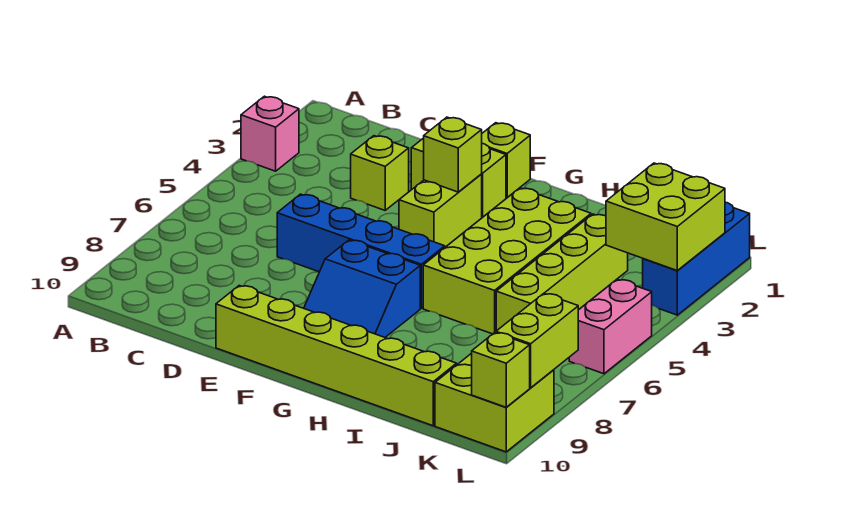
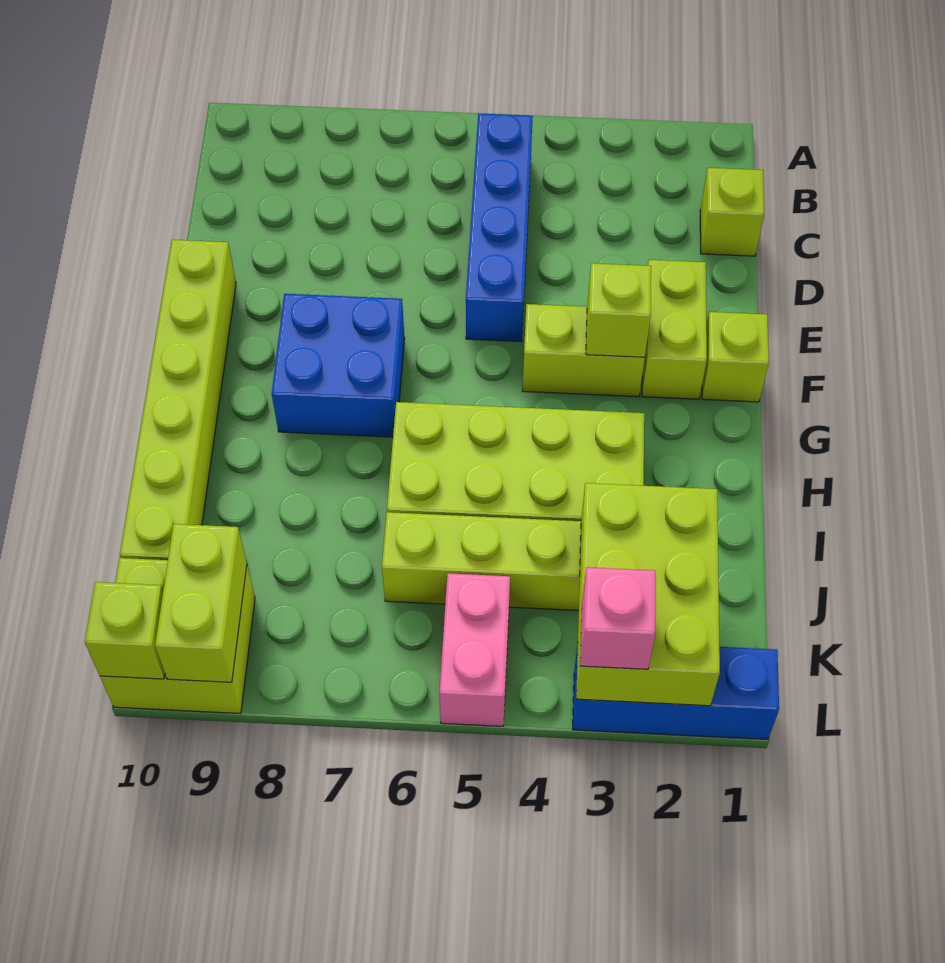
pink 1x1 brick [241,96,299,171] -> pink 1x1 brick moved to [580,567,656,669]
lime 1x1 brick [351,136,409,210] -> lime 1x1 brick moved to [700,168,764,256]
blue 1x4 brick [277,194,445,308] -> blue 1x4 brick moved to [466,114,533,342]
blue 2x2 slope [304,240,420,337] -> blue 2x2 brick [272,294,405,437]
lime 2x2 brick [606,163,725,270] -> lime 2x3 brick [576,483,720,706]
pink 1x2 brick [569,279,652,374] -> pink 1x2 brick turned to [439,573,510,726]
lime 1x2 brick [496,293,578,388] -> lime 1x2 brick turned to [155,524,247,682]

